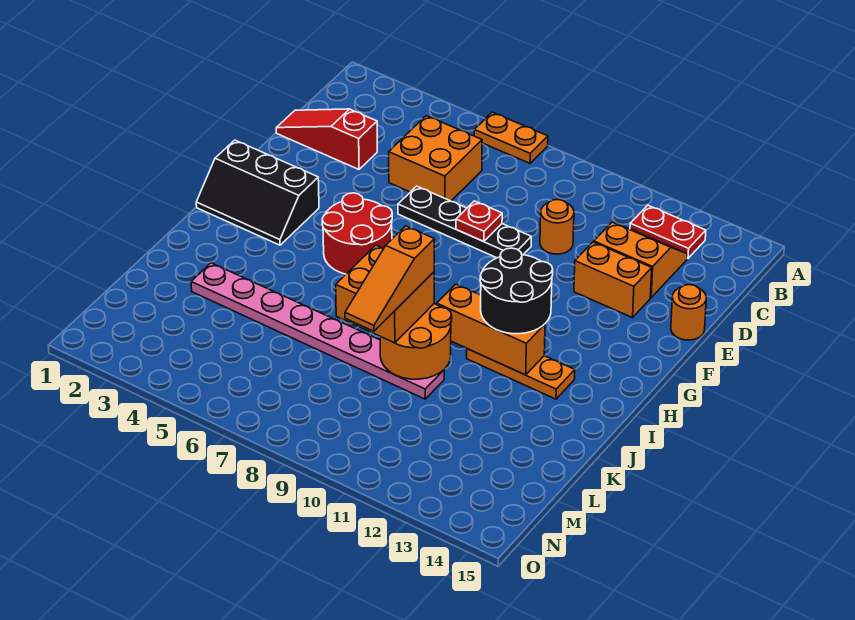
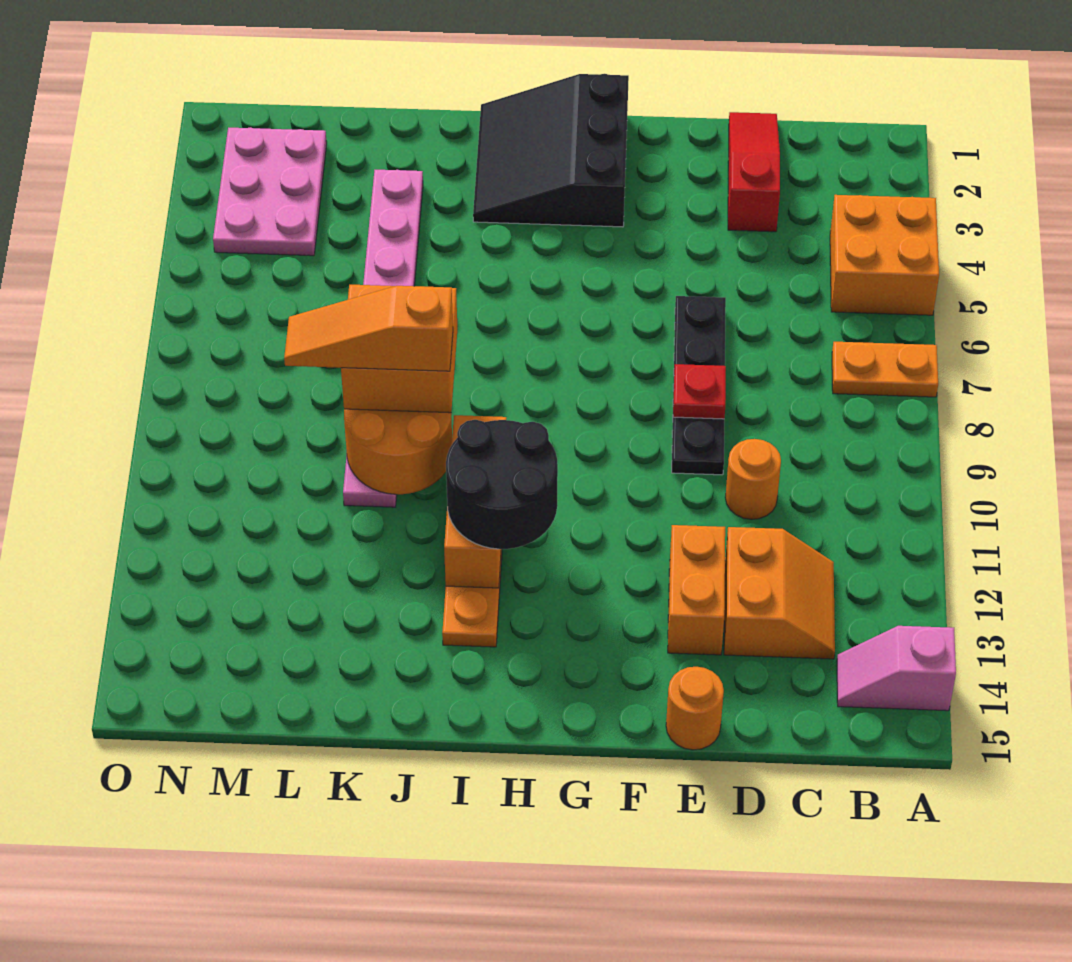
orange 1x2 plate [474,112,548,163] -> orange 1x2 plate turned to [832,342,938,397]
none -> pink 1x2 slope [837,626,956,711]
red 1x2 plate [630,205,706,258] -> none
orange 2x2 brick [389,116,482,201] -> orange 2x2 brick moved to [830,195,939,315]
black 2x3 slope [196,140,319,245] -> black 3x3 slope [473,74,629,227]
red 2x2 round brick [322,193,392,274] -> none
none -> pink 2x3 plate [213,127,327,256]

